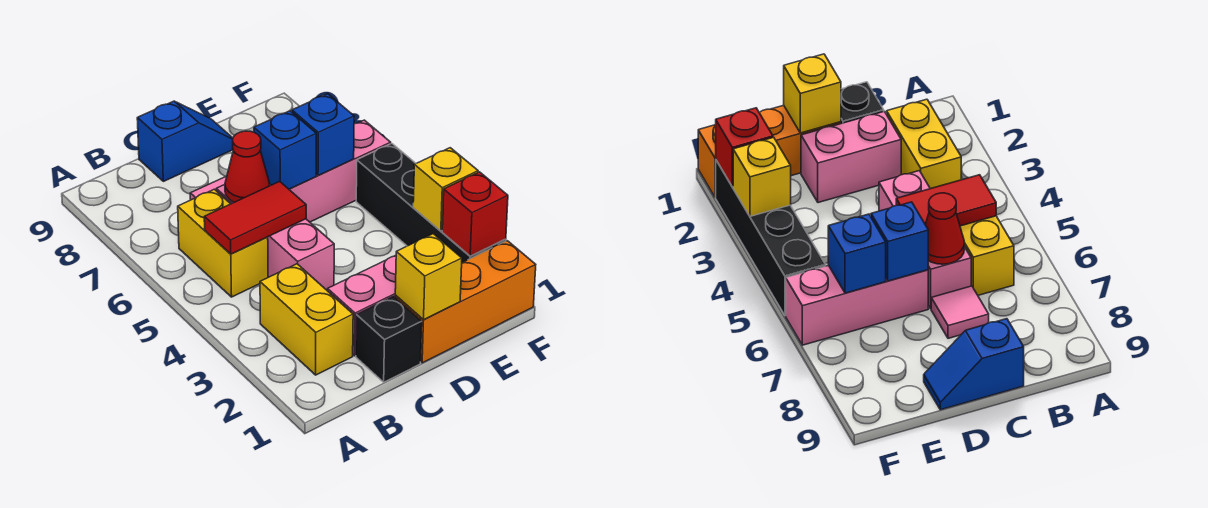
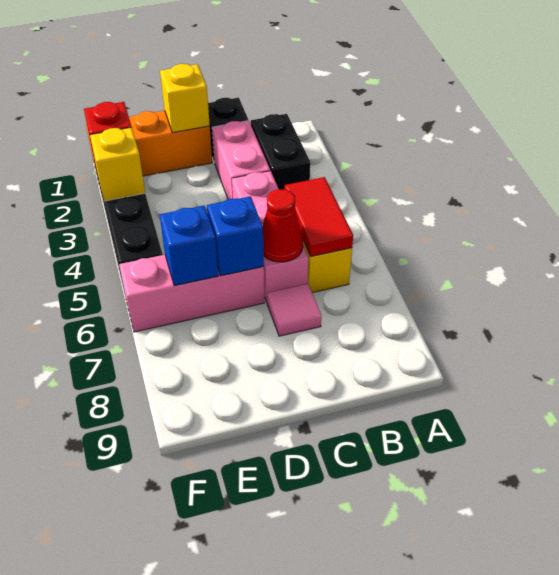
yellow 1x2 brick [260,264,353,375] -> black 1x2 brick [251,114,310,189]
red 1x2 tile [204,181,306,254] -> red 1x2 tile turned to [285,177,353,256]
pink 1x2 brick [328,255,396,356] -> pink 1x2 brick turned to [212,121,270,199]
blue 1x2 slope [137,101,233,181] -> none

